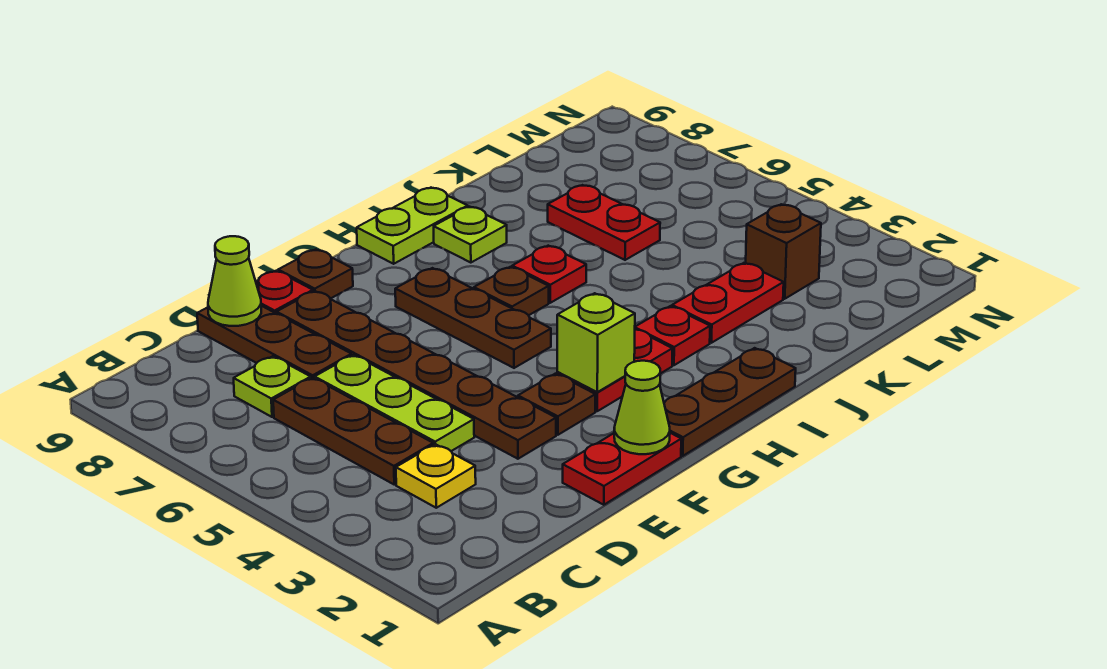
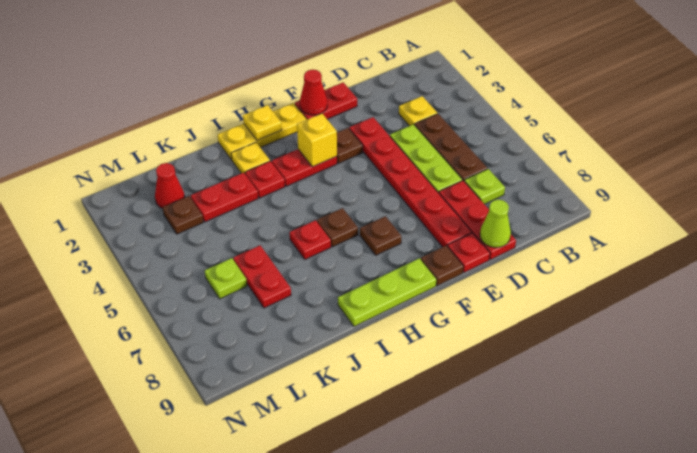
brown 1x3 plate [197,306,352,378] -> red 1x3 plate [439,180,516,260]
brown 1x6 plate [277,291,556,459] -> red 1x6 plate [349,117,472,247]
lime 1x1 cone [614,361,670,454] -> red 1x1 cone [300,70,327,115]
brown 1x3 plate [664,348,796,456] -> yellow 1x3 plate [218,103,307,160]
lime 1x1 brick [557,293,635,392] -> yellow 1x1 brick [297,113,337,167]
brown 1x3 plate [395,268,551,368] -> brown 1x1 plate [360,216,401,255]
none -> yellow 1x1 plate [243,105,282,140]
lime 1x2 plate [357,188,468,264] -> lime 1x3 plate [338,258,436,327]
none -> yellow 1x1 plate [231,143,270,173]
lime 1x1 plate [434,207,507,263] -> lime 1x1 plate moved to [205,258,247,299]
none -> red 1x1 cone [155,163,185,208]
brown 1x1 brick [746,204,821,299] -> brown 1x1 plate [163,196,203,234]

